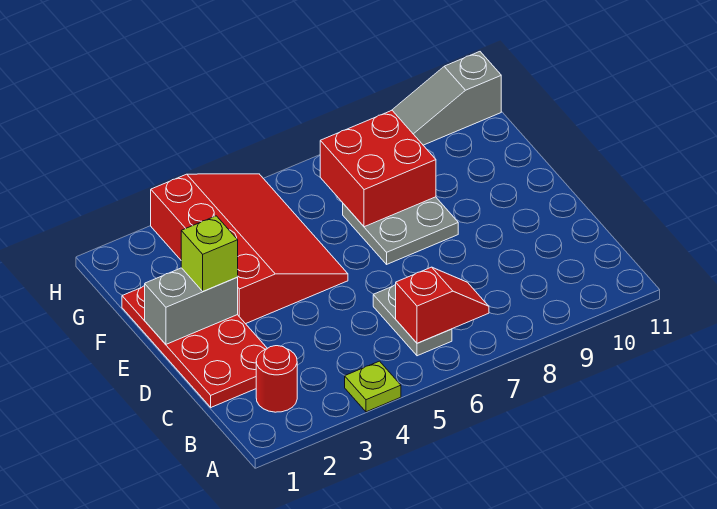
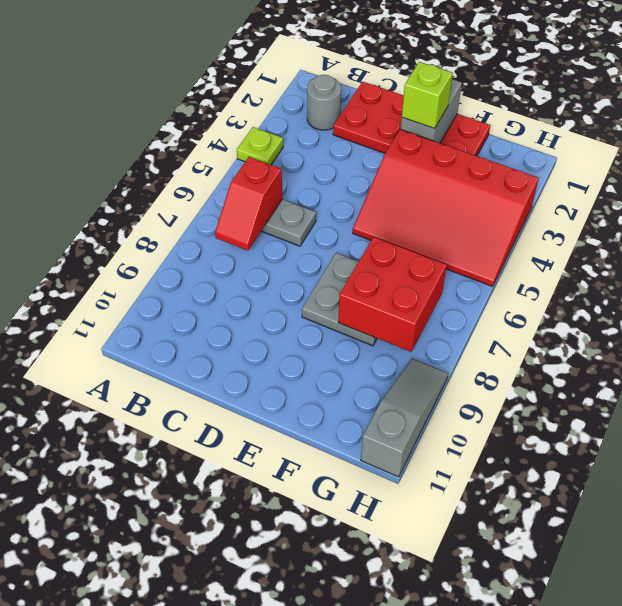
red 1x1 round brick [256,346,297,412] -> grey 1x1 round brick [307,75,341,130]

